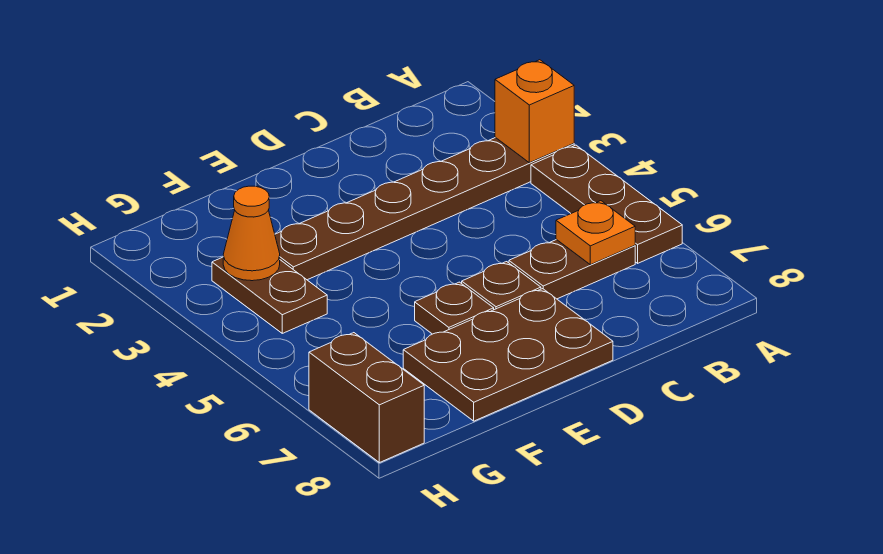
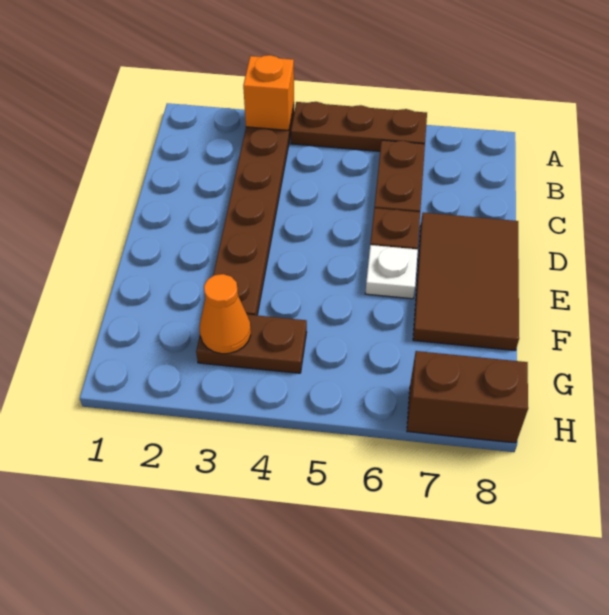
orange 1x1 plate [556,201,635,265] -> none
brown 2x3 plate [403,289,613,421] -> brown 2x3 tile [413,213,519,350]
brown 1x1 plate [415,282,494,334] -> white 1x1 plate [365,245,418,299]

